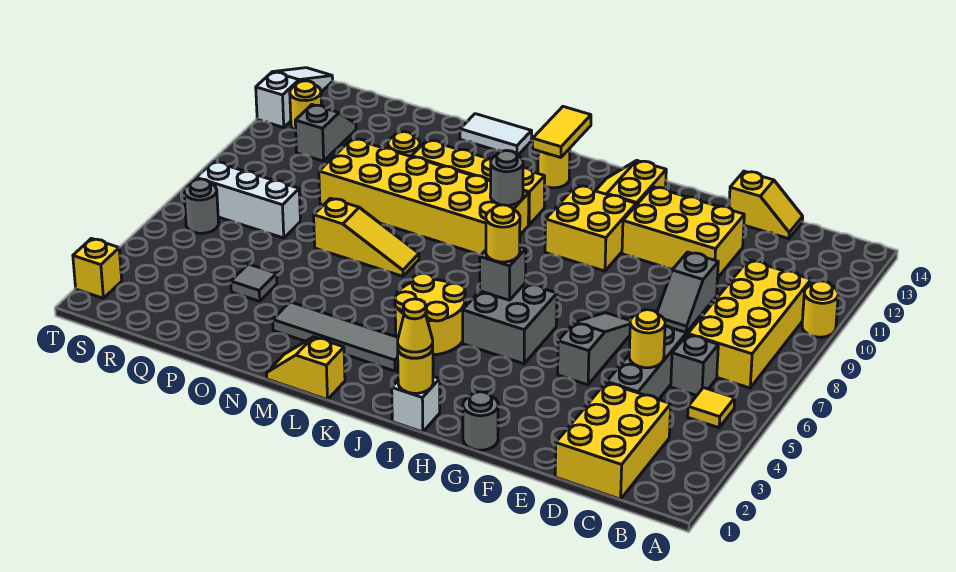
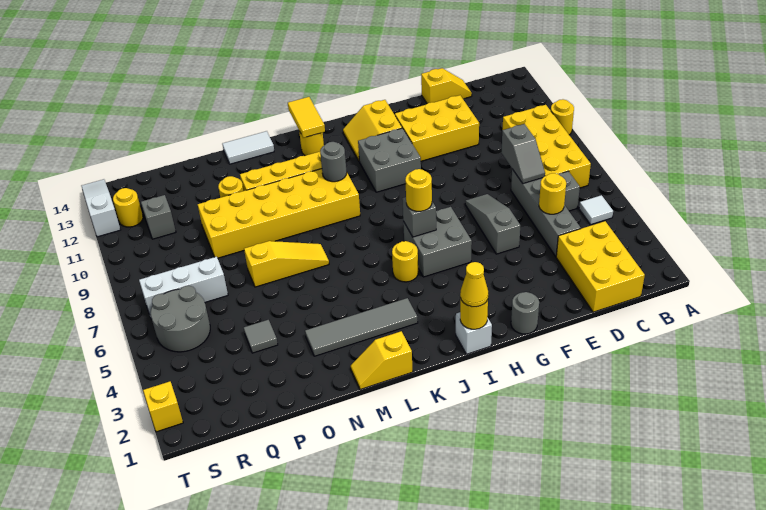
yellow 1x1 tile [688,388,735,428] -> white 1x1 tile [579,195,613,224]
yellow 2x2 brick [545,185,636,271] -> grey 2x2 brick [358,128,421,192]
yellow 2x2 round brick [395,273,465,355] -> yellow 1x1 round brick [392,241,418,282]
grey 1x1 round brick [184,179,219,233] -> grey 2x2 round brick [151,286,210,352]

